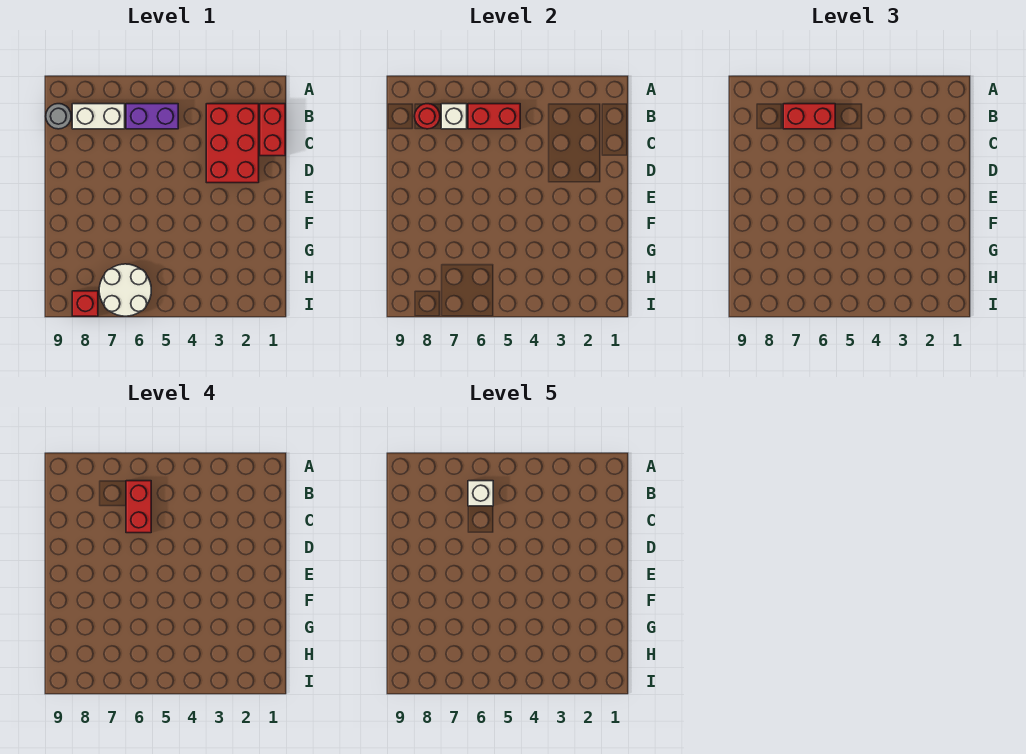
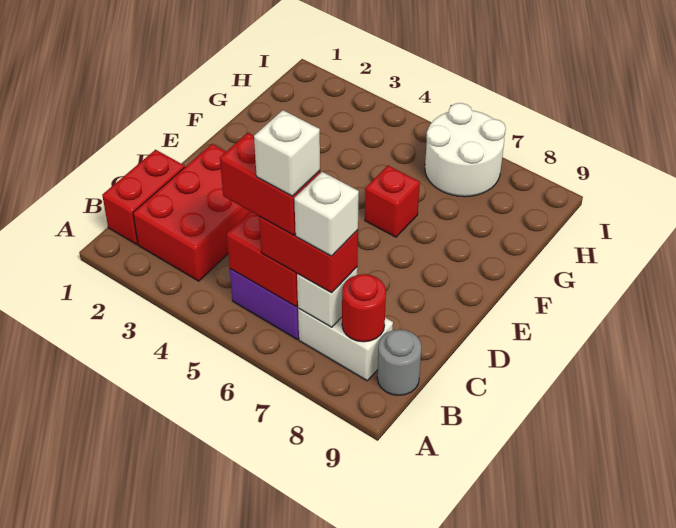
red 1x2 brick [126,481,151,533] -> red 1x2 brick turned to [220,133,320,235]
none -> white 1x1 brick [294,172,359,256]
red 1x1 brick [72,291,98,316] -> red 1x1 brick moved to [365,166,420,237]

